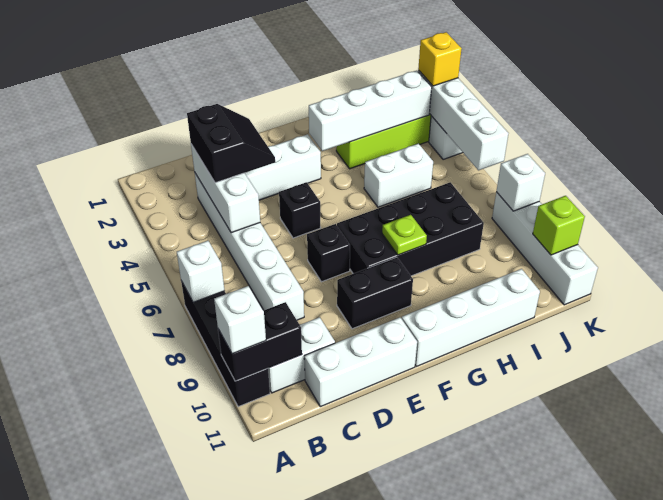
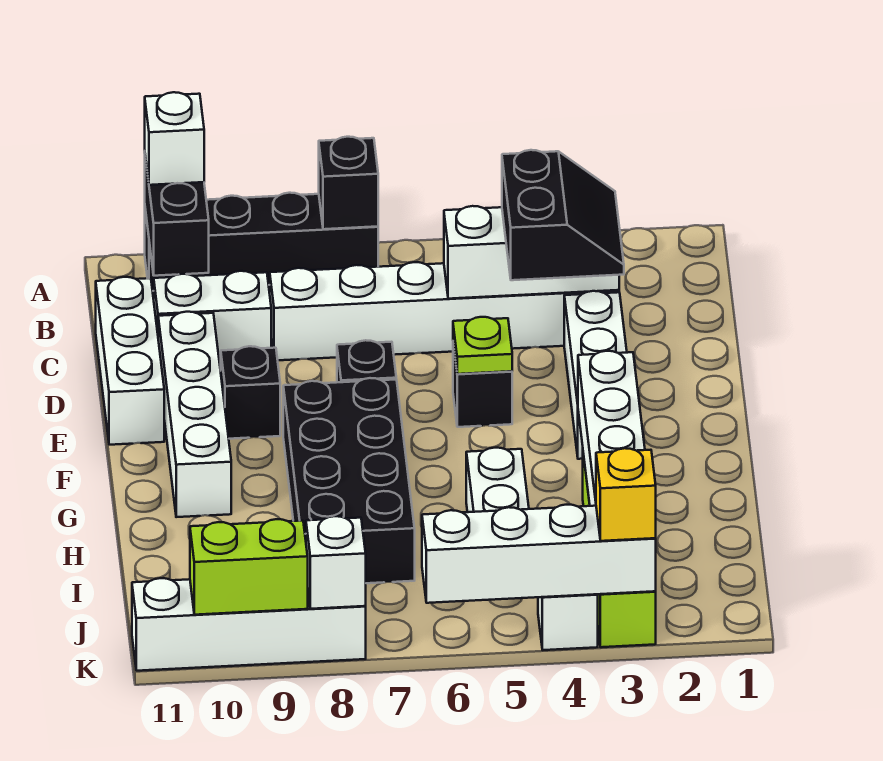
white 1x1 brick [177,241,225,302] -> black 1x1 brick [319,137,378,229]
white 1x2 brick [268,317,335,393] -> white 1x2 brick turned to [154,271,271,363]
black 2x2 slope [187,104,275,183] -> black 2x2 slope turned to [502,150,624,280]
black 1x2 brick [337,257,413,329] -> black 1x1 brick [221,346,280,439]
white 1x4 brick [402,269,540,367] -> white 1x4 brick moved to [158,312,231,517]
lime 1x1 plate [382,215,427,255] -> lime 1x1 plate moved to [453,317,512,374]
lime 1x1 brick [533,196,585,255] -> lime 1x2 brick [190,519,308,615]

